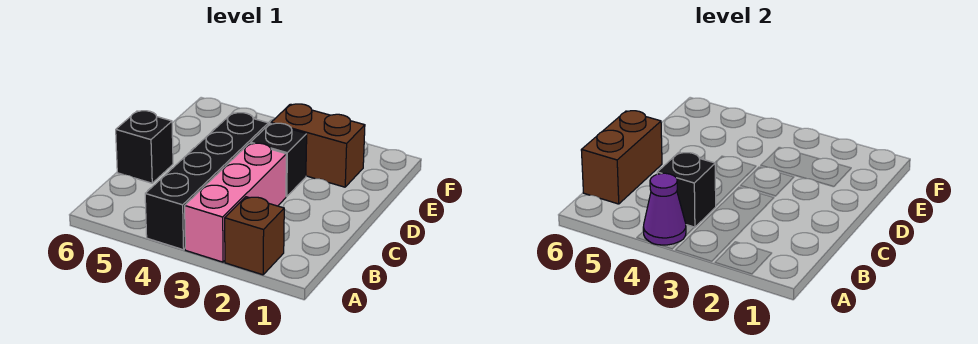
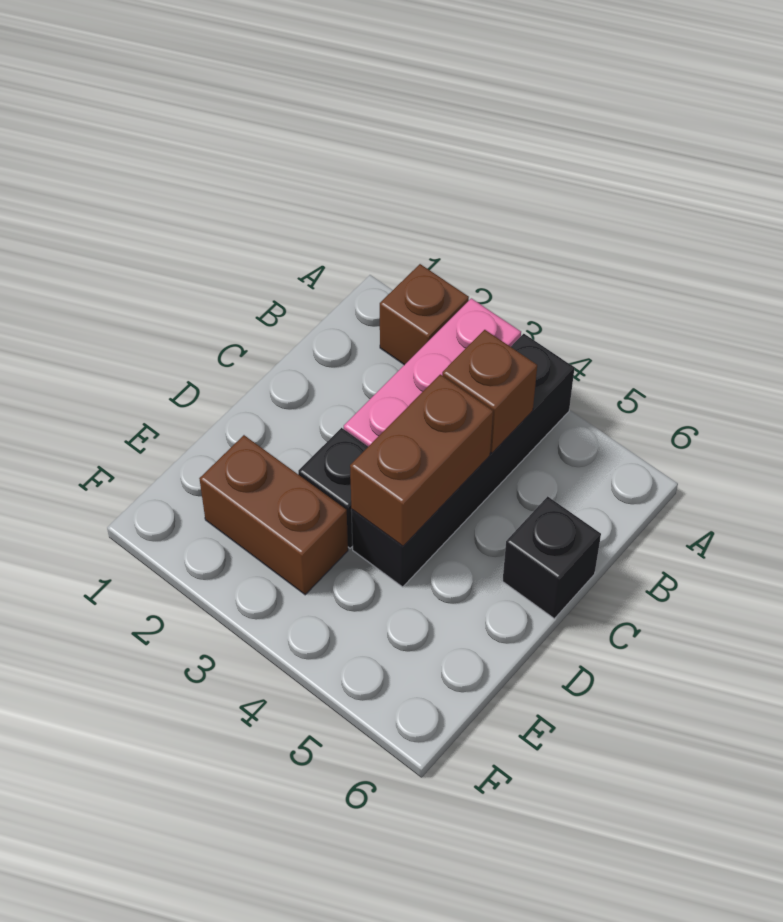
purple 1x1 cone [643,173,686,245] -> none
black 1x1 brick [657,152,716,228] -> brown 1x1 brick [442,330,537,453]
brown 1x2 brick [581,111,662,204] -> brown 1x2 brick moved to [350,374,493,546]

